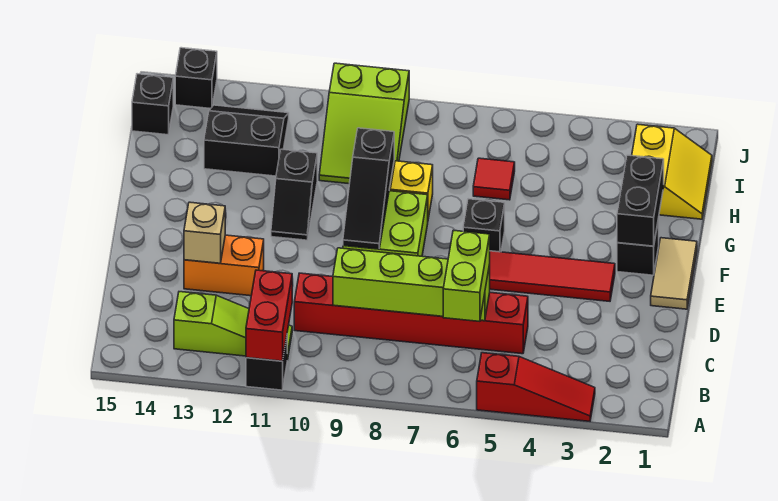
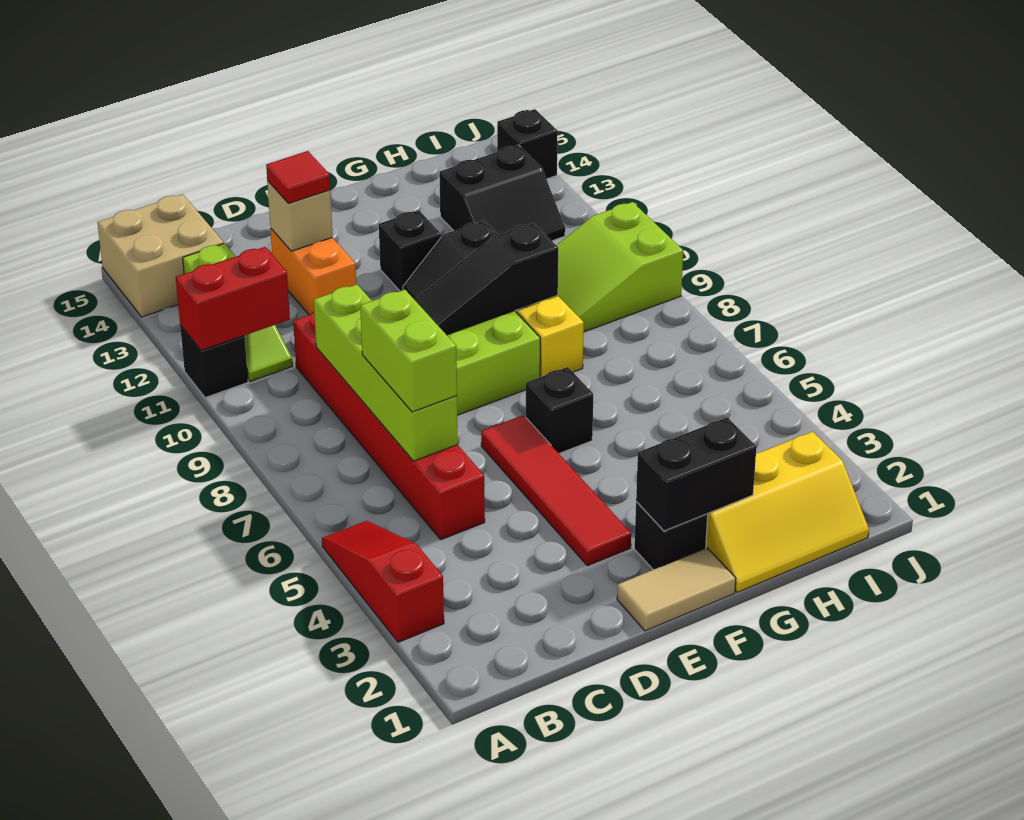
red 1x3 slope [477,353,595,421] -> red 1x3 slope turned to [322,521,444,642]
none -> tan 2x2 brick [97,194,224,317]
lime 1x2 brick [443,230,490,321] -> lime 1x2 brick turned to [360,290,457,412]
yellow 2x2 slope [632,124,712,219] -> yellow 2x3 slope [706,432,869,592]
red 1x1 tile [473,158,515,200] -> red 1x1 tile moved to [266,151,330,204]
black 2x2 slope [204,105,289,176] -> black 2x2 slope turned to [439,145,565,241]
black 1x1 brick [132,74,173,135] -> black 1x1 brick moved to [379,210,441,291]

